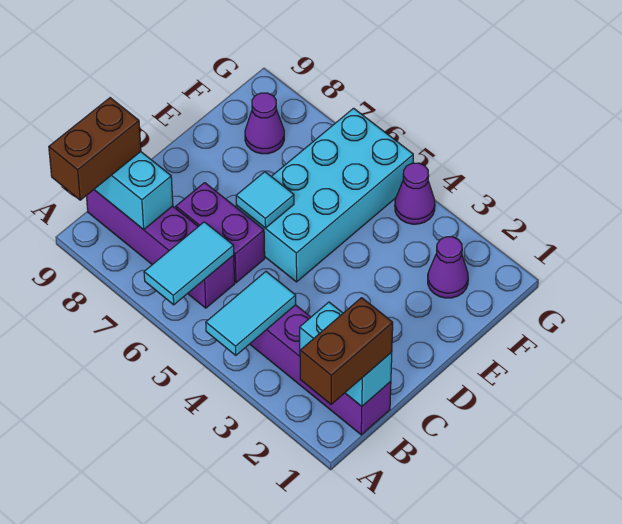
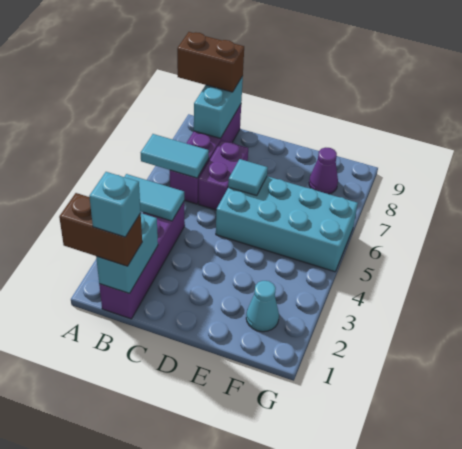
none -> cyan 1x1 brick [89,172,141,237]
purple 1x1 cone [428,237,468,298] -> cyan 1x1 cone [246,281,279,332]
purple 1x1 cone [395,163,435,224] -> none

